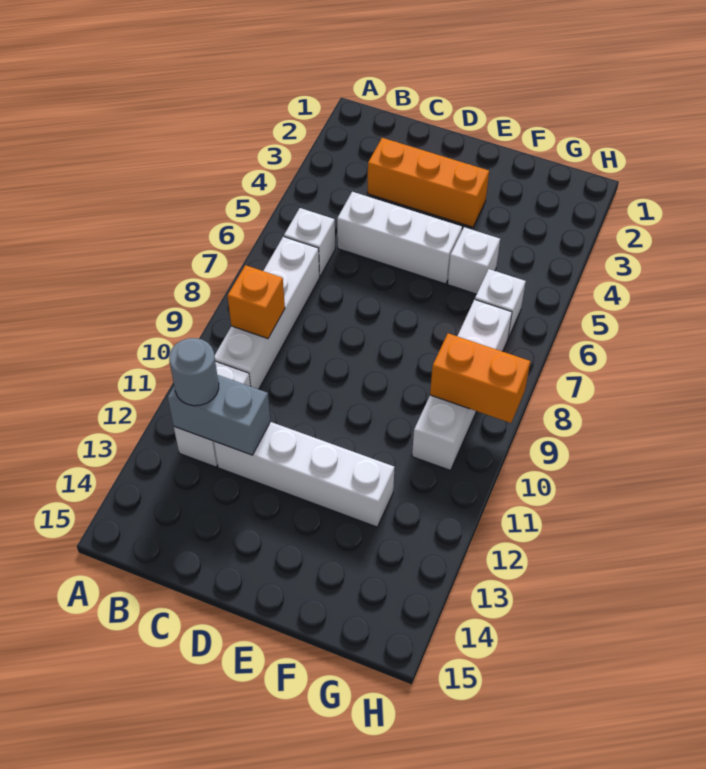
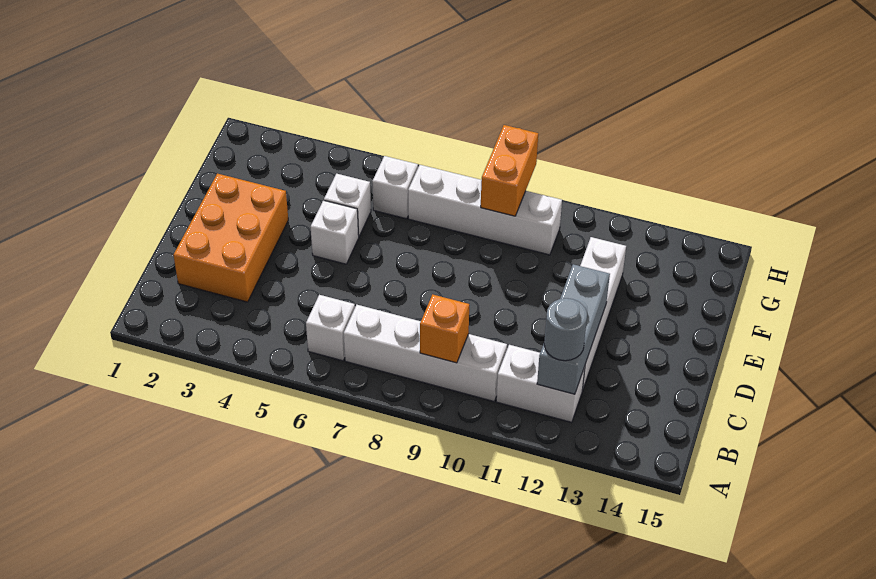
grey 1x2 brick [168,375,270,455] -> grey 1x3 brick [537,264,610,394]
orange 1x3 brick [368,138,489,227] -> orange 2x3 brick [174,174,288,302]
white 1x3 brick [337,192,462,284] -> white 1x1 brick [311,200,359,264]

